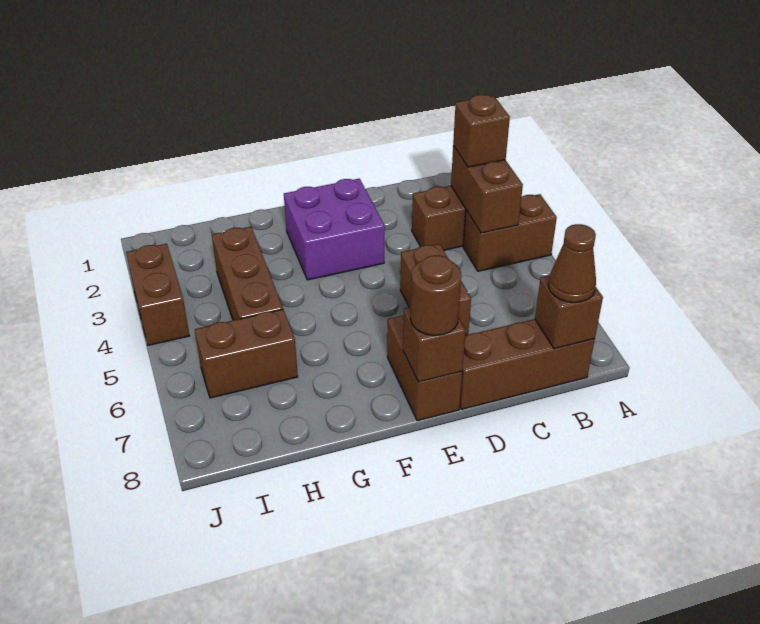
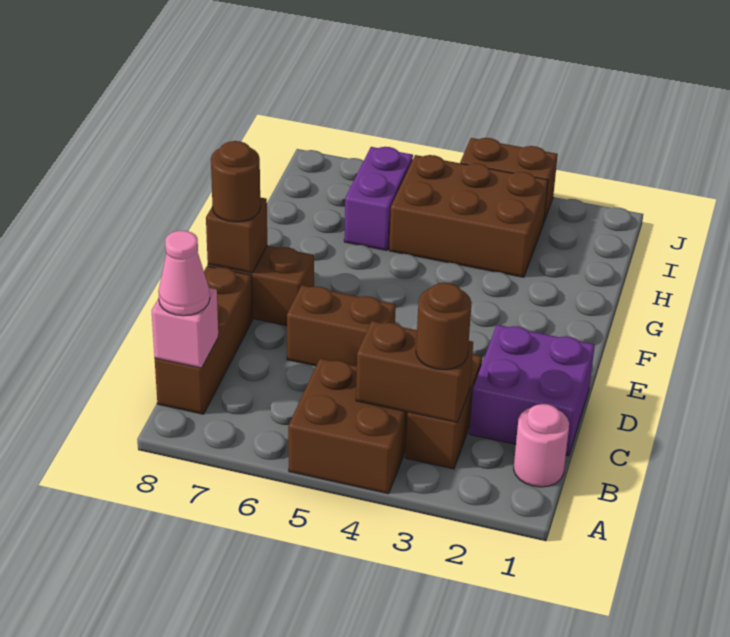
brown 1x2 brick [463,194,557,271] -> brown 2x2 brick [288,359,408,494]
none -> pink 1x1 round brick [514,404,569,487]
brown 1x1 brick [453,94,510,167] -> brown 1x1 round brick [416,283,472,370]
brown 1x1 brick [535,275,603,349] -> pink 1x1 brick [152,288,218,368]
brown 1x1 cone [548,224,596,303] -> pink 1x1 cone [158,231,210,316]
purple 2x2 brick [284,179,385,280] -> purple 2x2 brick moved to [469,325,595,456]
brown 1x3 brick [212,227,283,320] -> brown 2x3 brick [389,155,548,277]
brown 1x2 brick [195,309,298,398] -> purple 1x2 brick [344,147,413,250]

